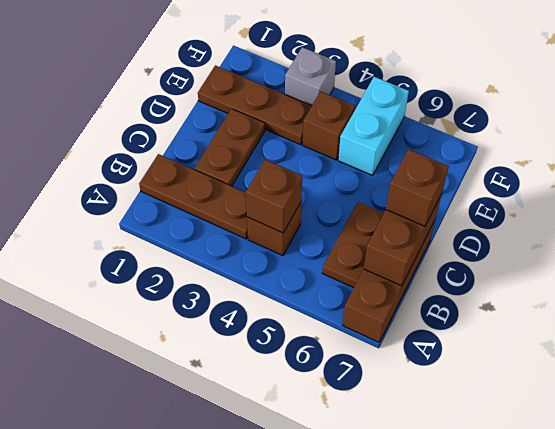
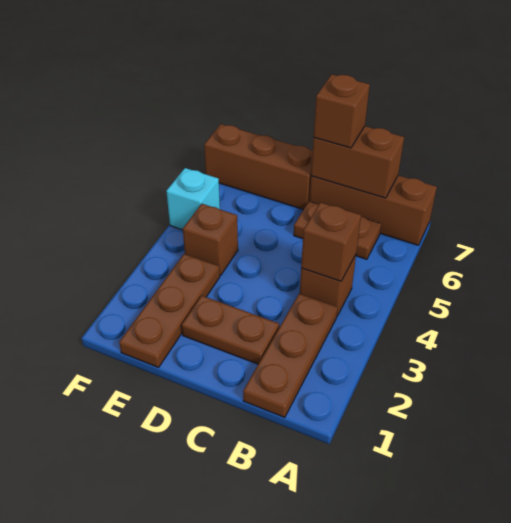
none -> brown 1x3 brick [204,124,313,210]
cyan 1x2 brick [338,77,409,175] -> cyan 1x1 brick [166,168,220,230]
grey 1x1 brick [285,47,336,106] -> none

